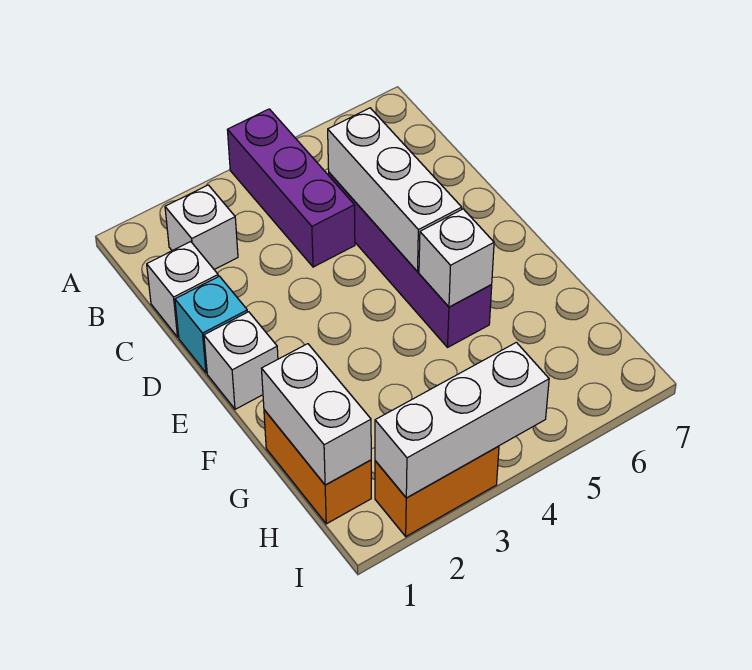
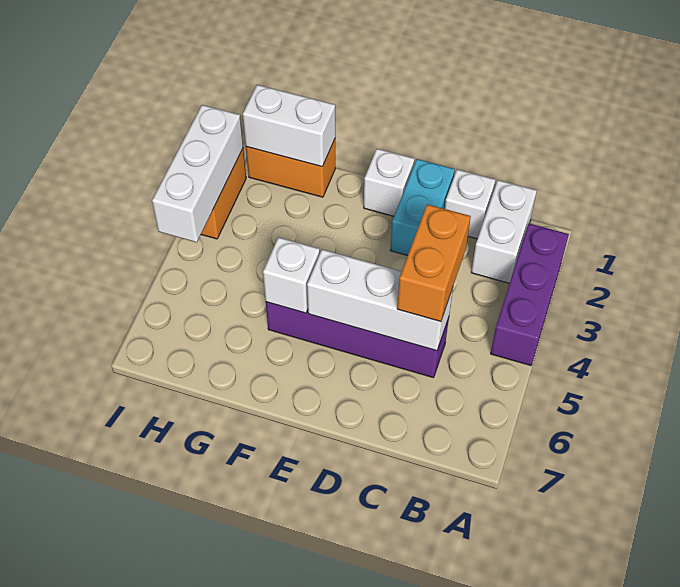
purple 1x3 brick [228,109,355,267] -> purple 1x3 brick turned to [491,224,569,366]
white 1x1 brick [165,185,238,269] -> white 1x2 brick [471,180,537,283]
none -> orange 1x2 brick [397,204,471,322]
cyan 1x1 brick [175,276,247,373] -> cyan 1x2 brick [390,159,455,255]

